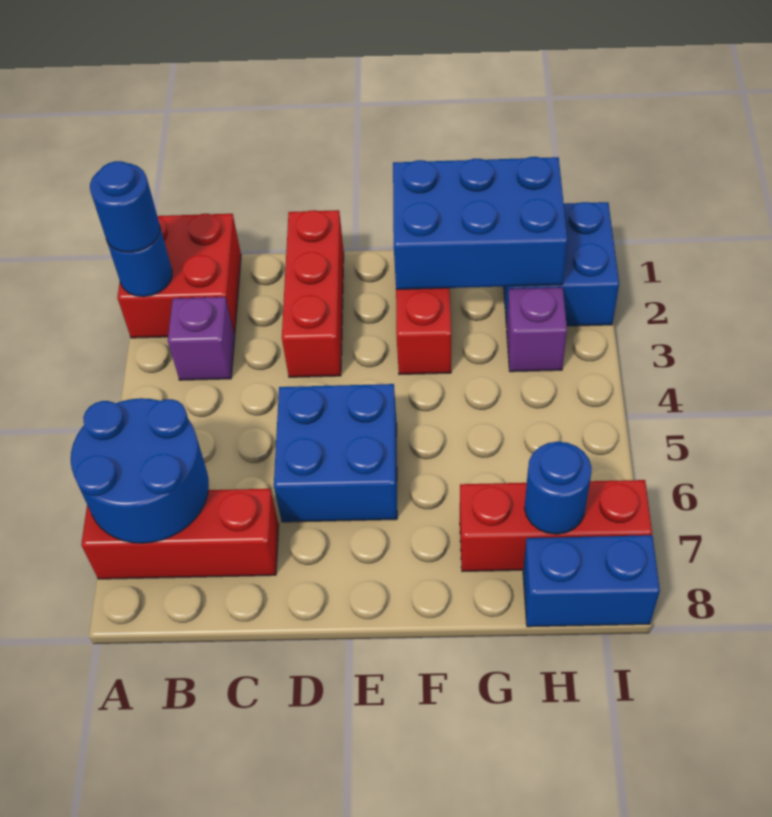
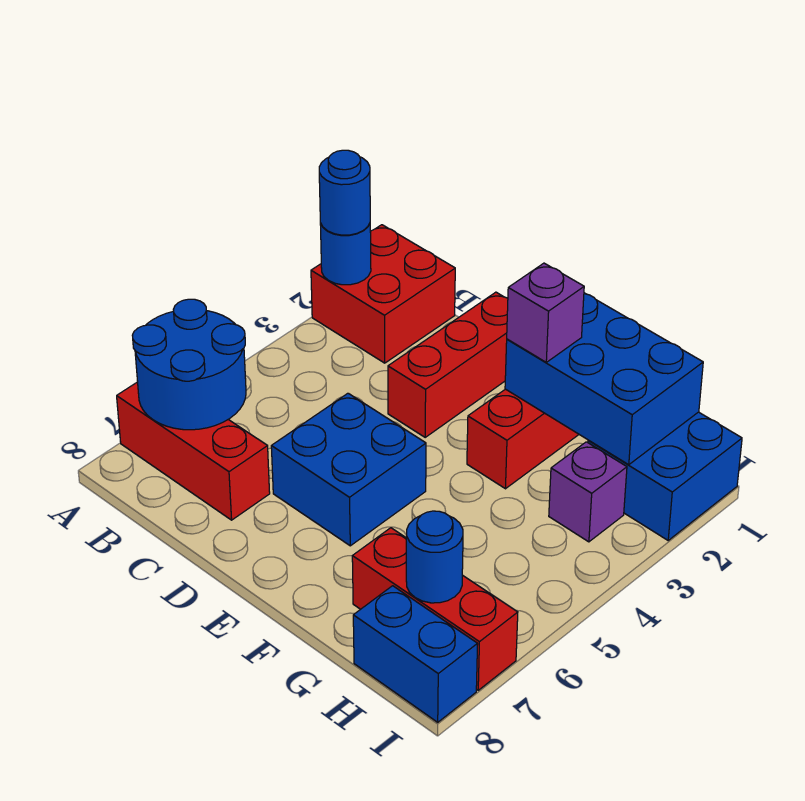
purple 1x1 brick [168,297,235,380] -> purple 1x1 brick moved to [507,263,584,362]

